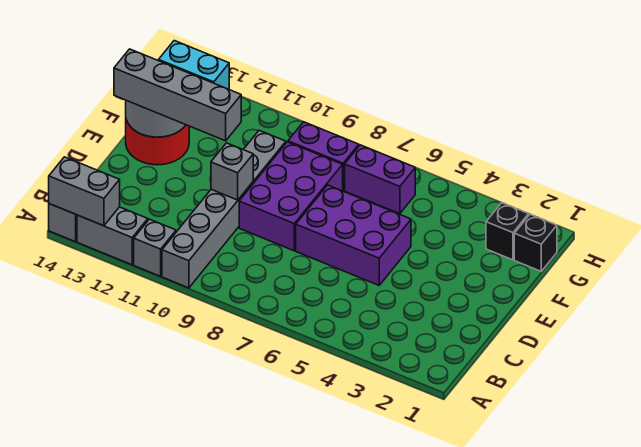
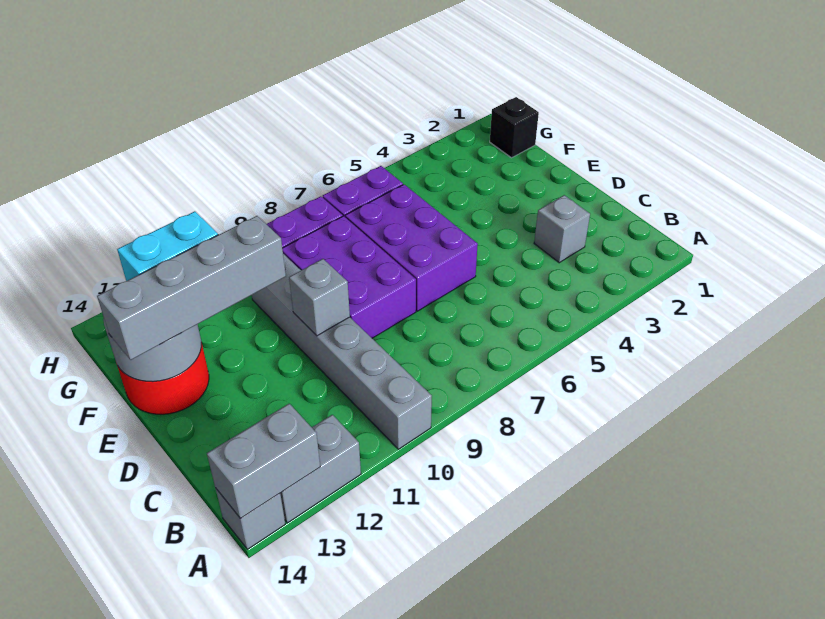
grey 1x1 brick [134,219,176,276] -> grey 1x1 brick moved to [534,195,590,263]
purple 2x3 brick [296,185,411,285] -> purple 2x3 brick turned to [345,185,478,311]
black 1x1 brick [486,203,529,260] -> none

